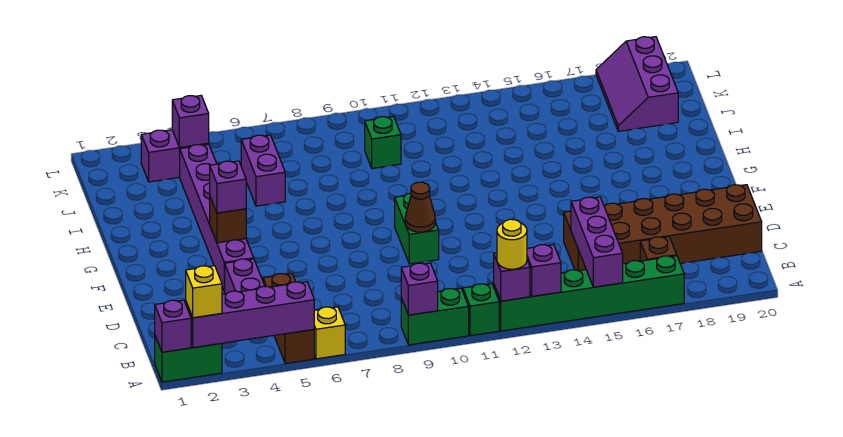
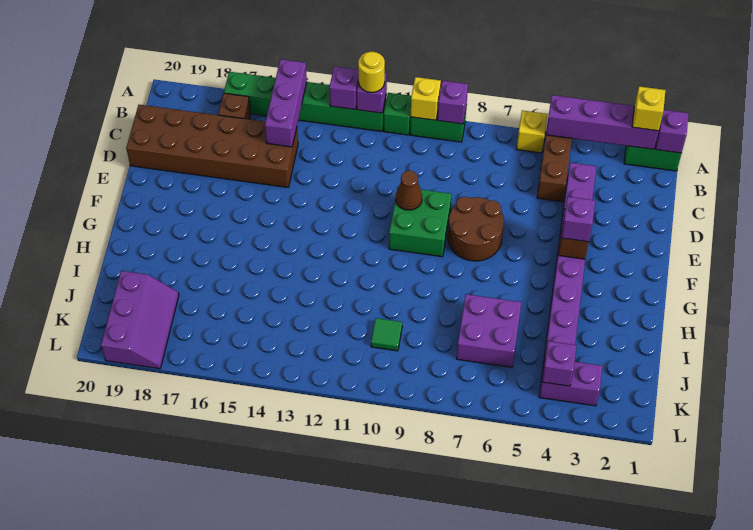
none -> yellow 1x1 brick [411,77,441,120]
none -> brown 2x2 round brick [448,197,504,261]
green 1x2 brick [395,193,439,264] -> green 2x2 brick [389,186,452,257]
purple 1x2 brick [241,135,285,206] -> purple 2x2 brick [457,294,521,367]
green 1x1 brick [365,117,401,169] -> green 1x1 tile [371,318,402,351]

